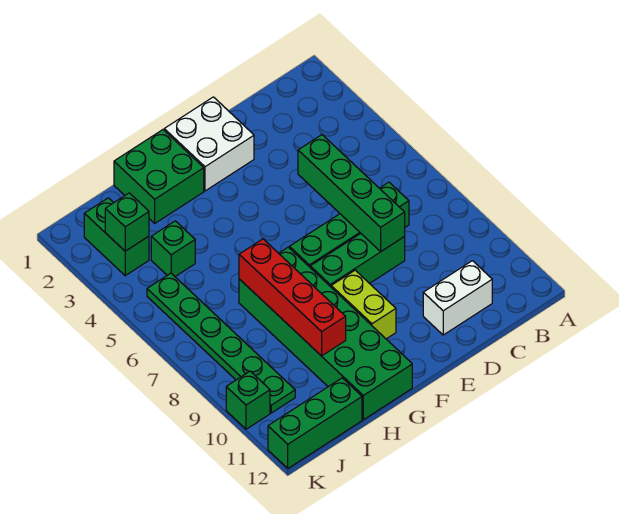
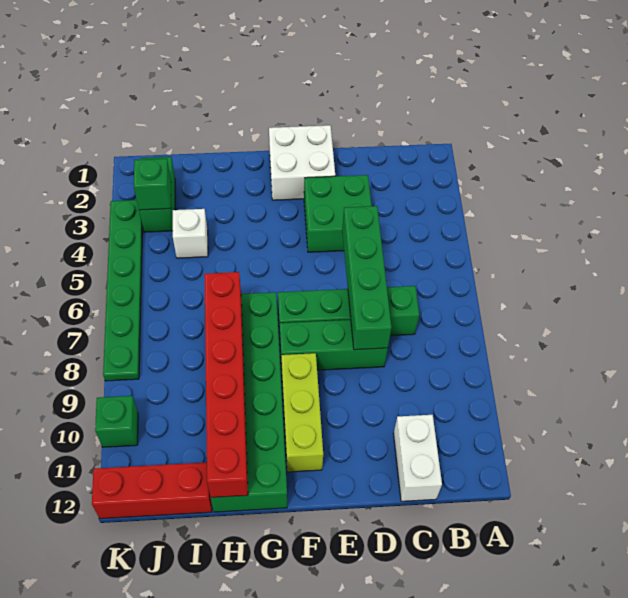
white 1x2 brick [423,261,492,335] -> white 1x2 brick turned to [393,415,442,501]
lime 1x2 brick [331,270,396,339] -> lime 1x3 brick [281,353,323,472]
green 2x2 brick [114,130,204,223] -> green 2x2 brick moved to [304,175,372,252]
red 1x4 brick [239,239,346,356] -> red 1x6 brick [204,272,248,497]
green 1x1 brick [151,221,195,276] -> white 1x1 brick [173,209,208,258]
green 1x3 brick [268,378,362,468] -> red 1x3 brick [92,462,212,519]
green 1x6 plate [147,273,295,413] -> green 1x6 plate moved to [103,200,143,381]

